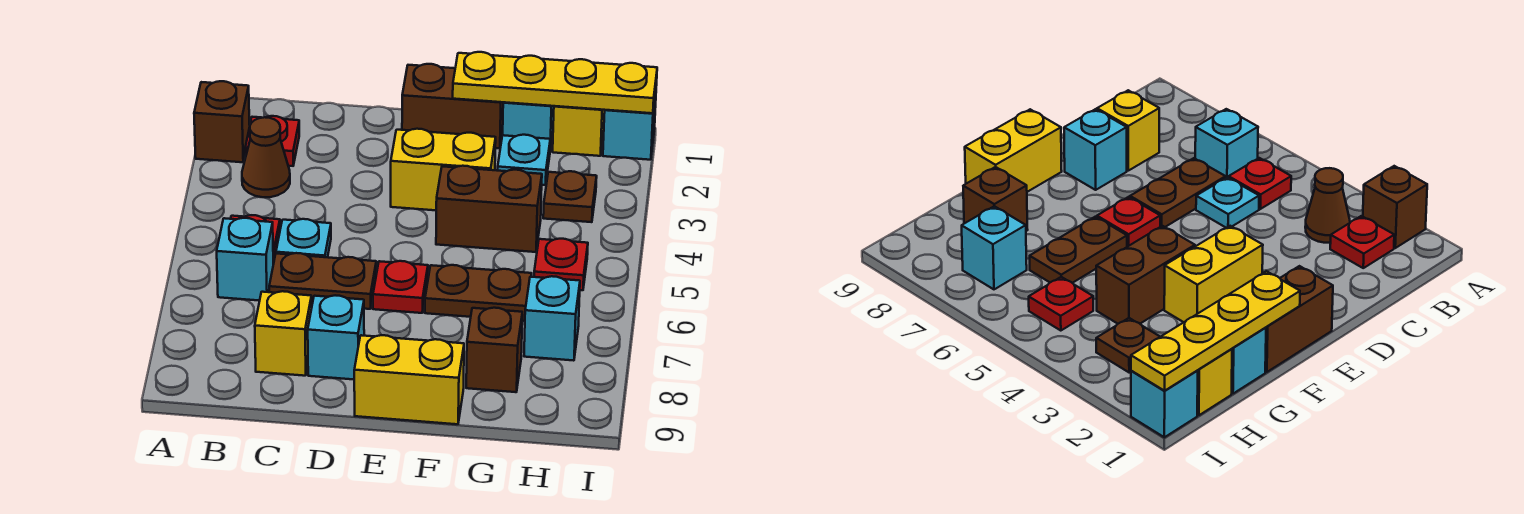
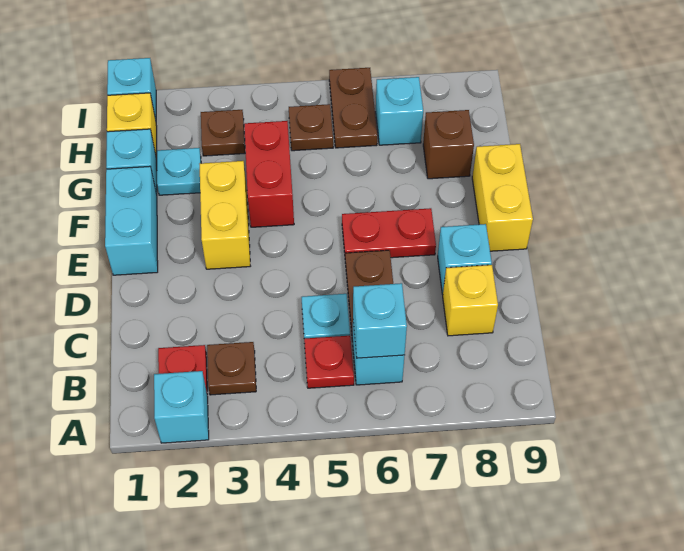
brown 1x1 brick [194,81,250,162] -> cyan 1x1 brick [154,371,209,443]
brown 1x1 cone [242,117,290,197] -> brown 1x1 plate [207,342,256,395]
none -> cyan 1x1 brick [353,283,407,358]
brown 1x2 brick [402,64,503,149] -> cyan 1x2 brick [105,166,158,275]
red 1x1 plate [373,261,428,313] -> red 1x2 plate [342,208,436,258]
yellow 1x4 plate [453,52,657,113] -> none
brown 1x2 brick [436,166,542,252] -> red 1x2 brick [244,121,294,227]
brown 1x2 plate [425,265,532,321] -> brown 1x2 plate moved to [329,68,377,148]
red 1x1 plate [534,239,588,290] -> brown 1x1 plate [289,104,333,151]

